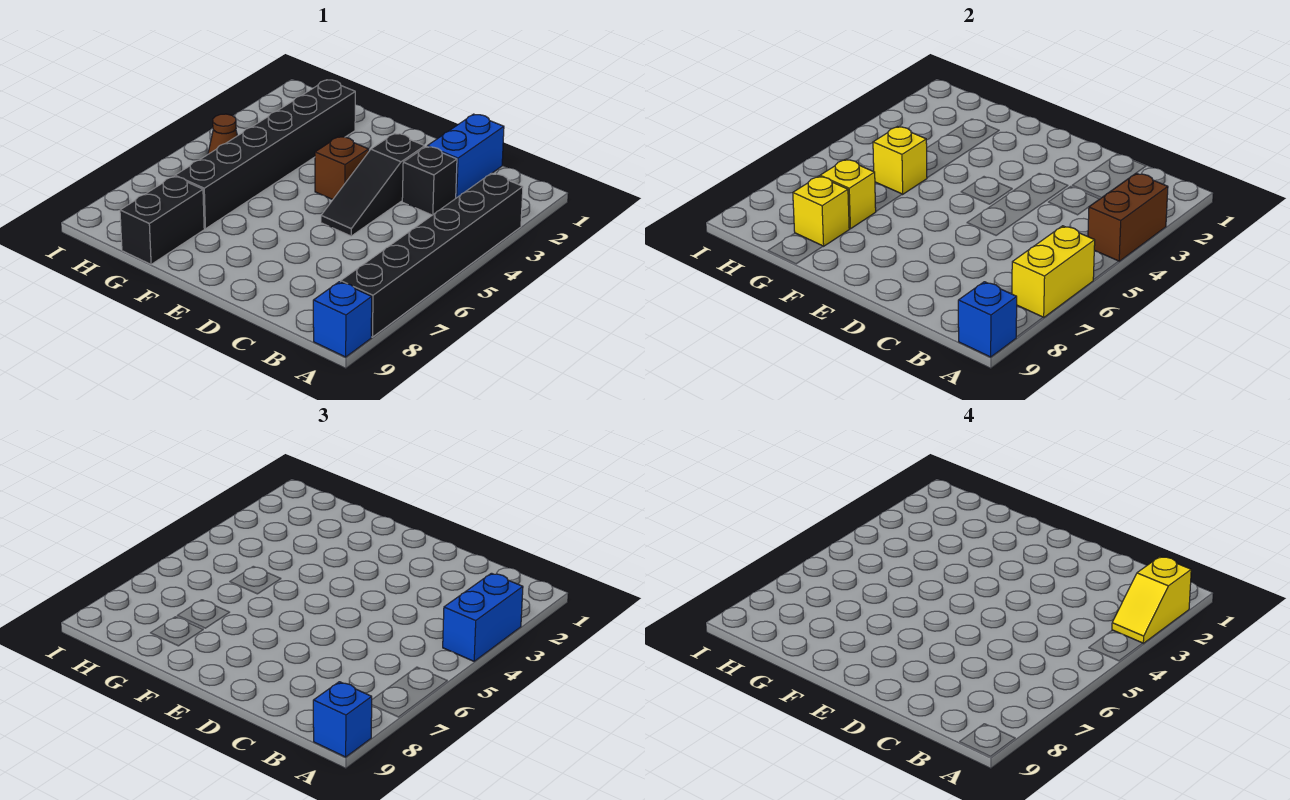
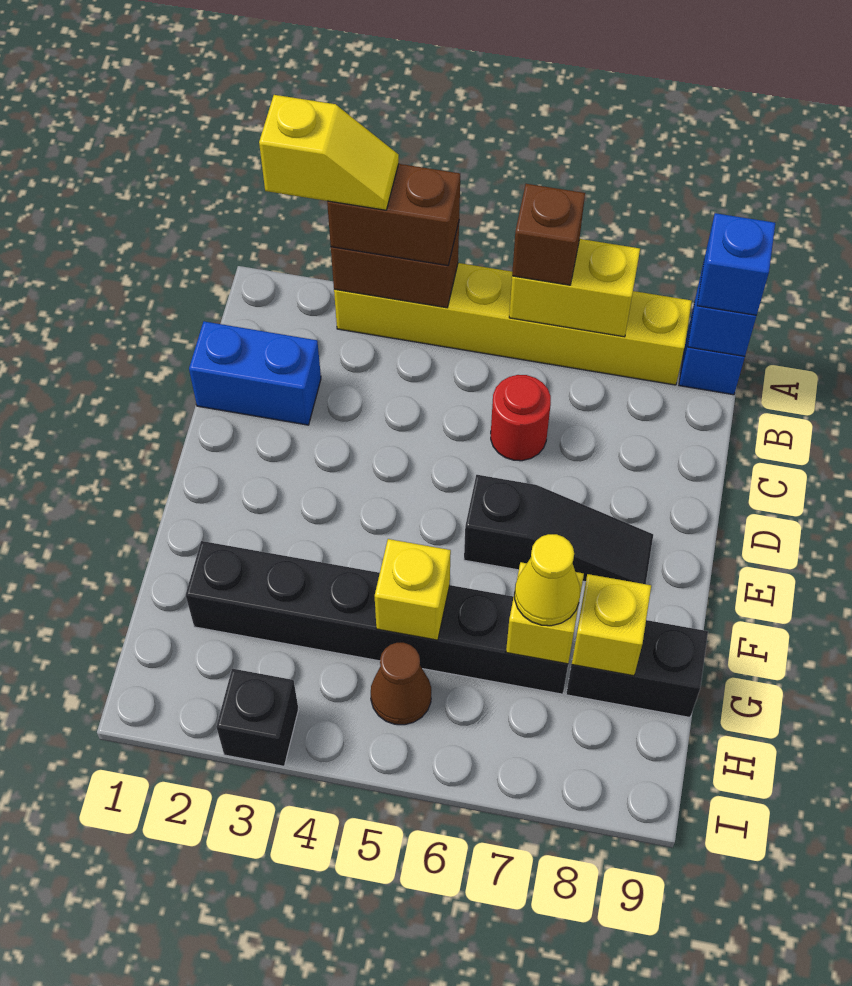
black 1x6 brick [341,173,523,337] -> yellow 1x6 brick [334,263,692,385]
blue 1x2 brick [443,573,523,661] -> brown 1x2 brick [327,164,460,266]
black 1x1 brick [402,146,457,215] -> black 1x1 brick moved to [216,669,298,766]
none -> red 1x1 round brick [491,375,551,461]
black 1x3 slope [321,133,425,236] -> black 1x3 slope moved to [464,475,653,584]
brown 1x1 brick [315,137,369,200] -> brown 1x1 brick moved to [512,184,585,285]
none -> yellow 1x1 cone [515,534,580,626]

